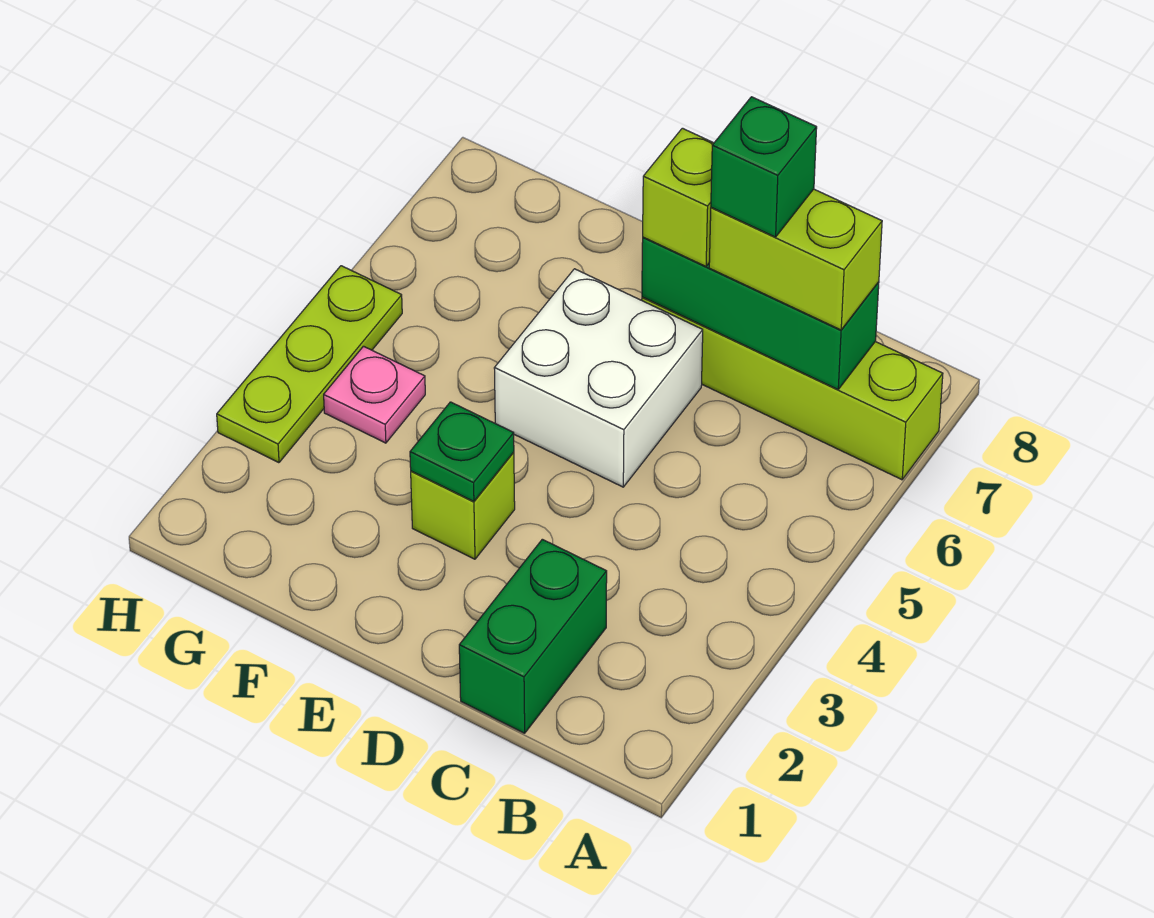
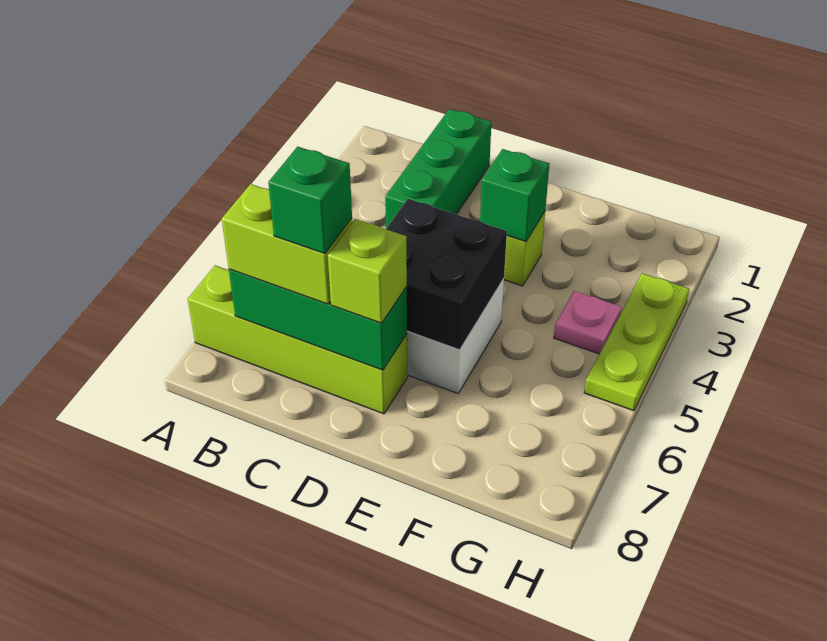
green 1x2 brick [459,539,607,733] -> green 1x3 brick [385,109,491,228]
none -> black 2x2 brick [386,199,507,350]
green 1x1 plate [410,402,514,501] -> green 1x1 brick [480,149,549,242]

